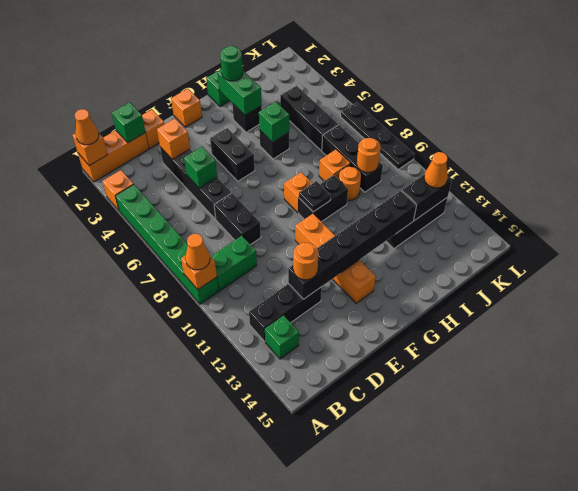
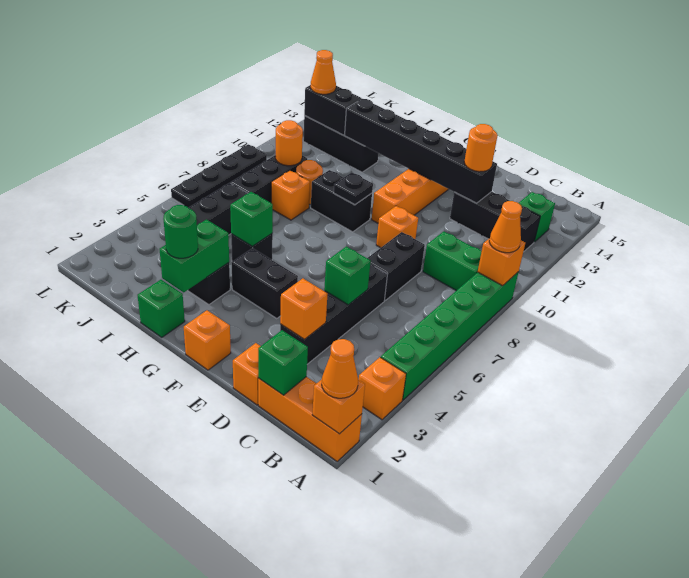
black 1x2 brick [210,128,255,181] -> black 1x2 brick turned to [232,248,298,318]
orange 1x1 brick [284,172,312,213] -> orange 1x1 brick moved to [376,206,418,248]

